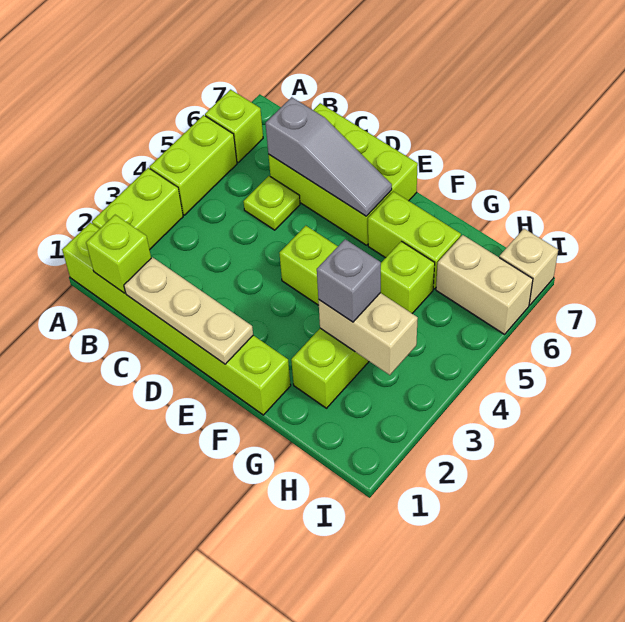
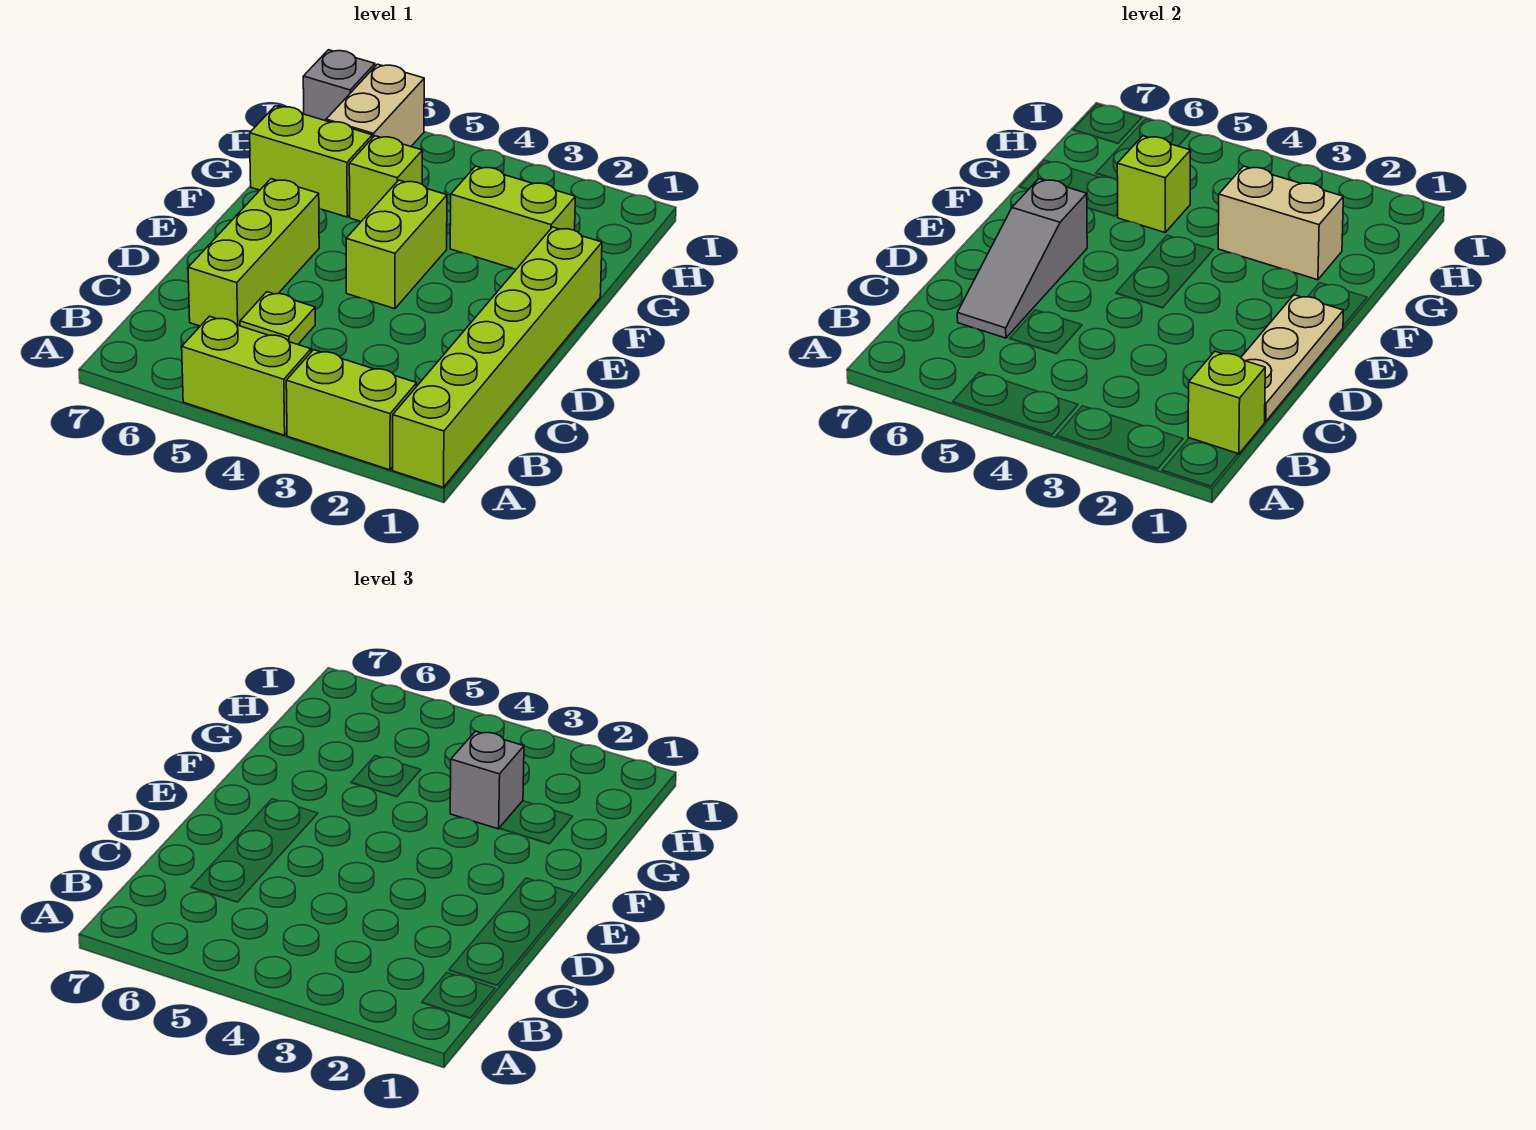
lime 1x1 brick [205,90,263,162] -> lime 1x1 brick moved to [1117,136,1191,232]
lime 2x3 brick [268,103,418,245] -> lime 1x3 brick [188,179,319,326]
grey 1x3 slope [266,97,392,216] -> grey 1x3 slope turned to [957,179,1087,338]
lime 1x2 brick [368,191,461,289] -> lime 1x2 brick turned to [250,106,372,217]
tan 1x2 brick [318,293,418,375] -> tan 1x2 brick turned to [1218,166,1343,280]
tan 1x1 brick [499,229,558,305] -> grey 1x1 brick [303,50,375,121]

